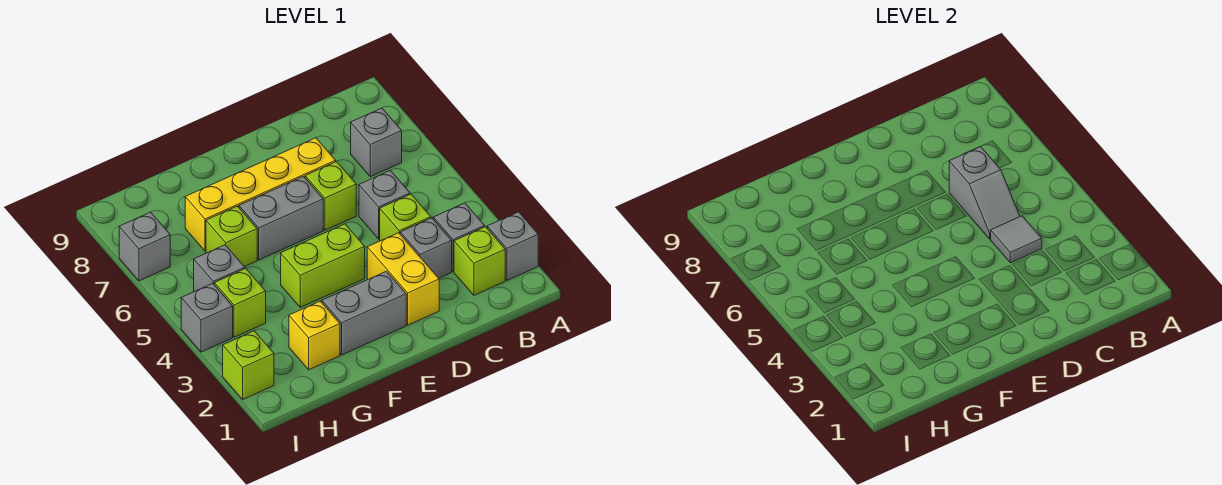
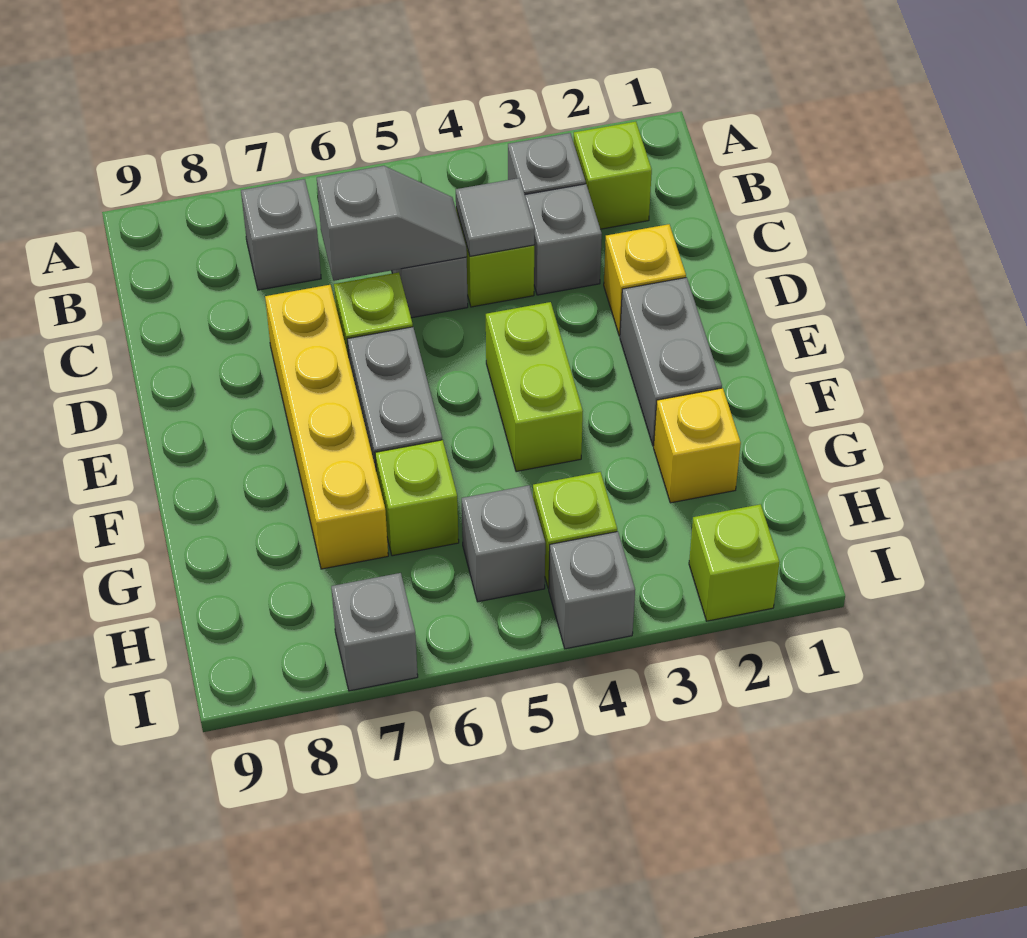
grey 1x1 brick [487,212,538,280] -> none
yellow 1x2 brick [367,233,439,325] -> yellow 1x1 brick [604,224,686,336]

